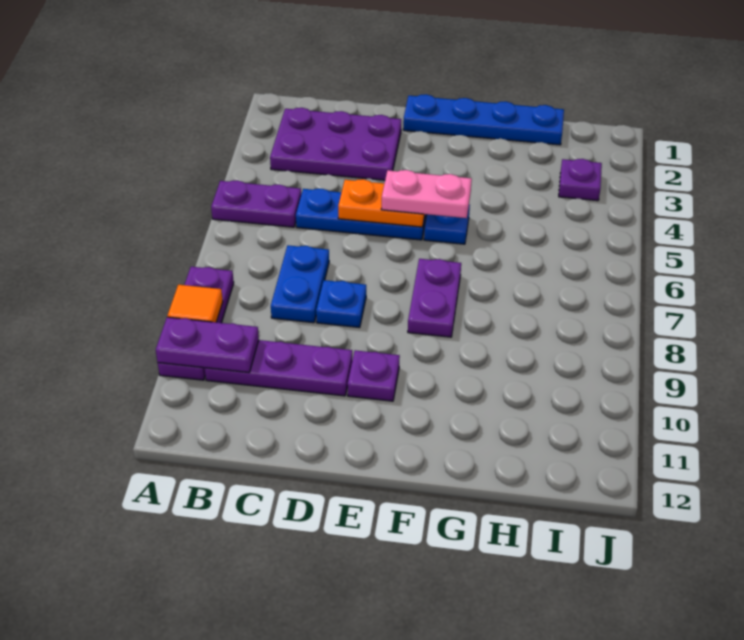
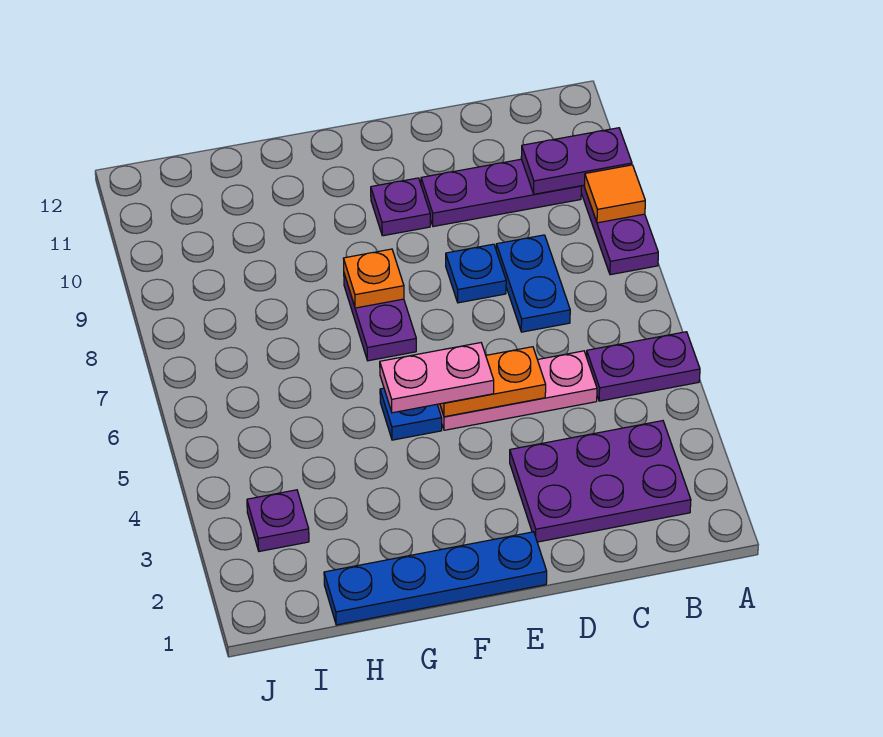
blue 1x3 plate [296,189,427,240] -> pink 1x3 plate [437,351,597,430]
none -> orange 1x1 plate [343,249,404,308]

